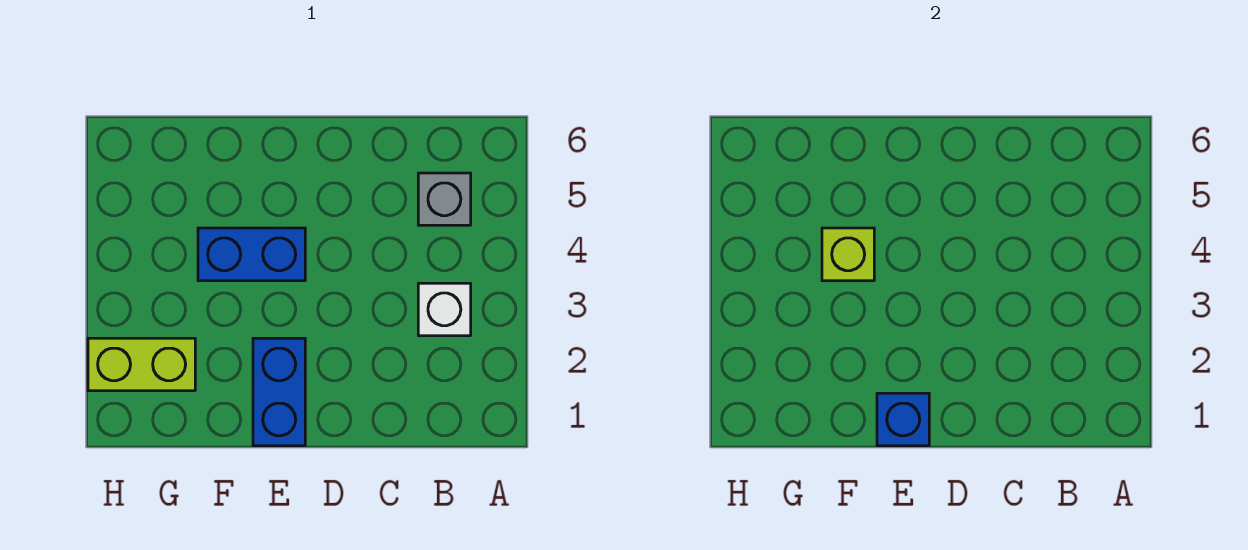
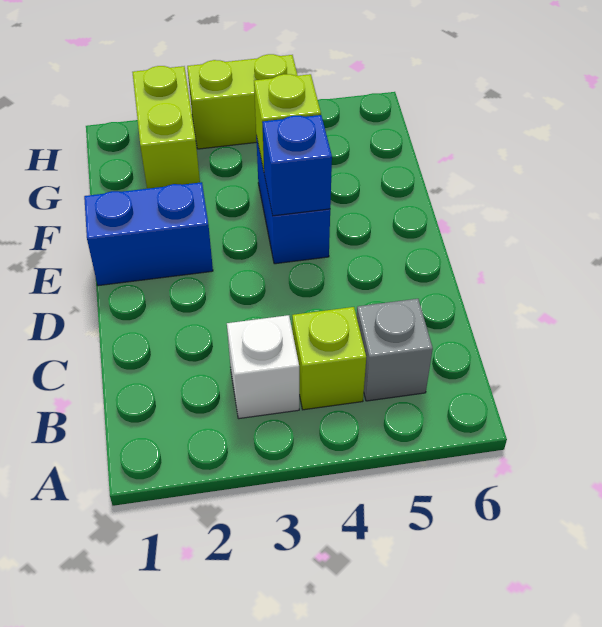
none -> lime 1x1 brick [292,307,366,410]
blue 1x1 brick [877,393,929,446] -> blue 1x1 brick moved to [262,115,332,216]
none -> lime 1x2 brick [187,54,298,149]

